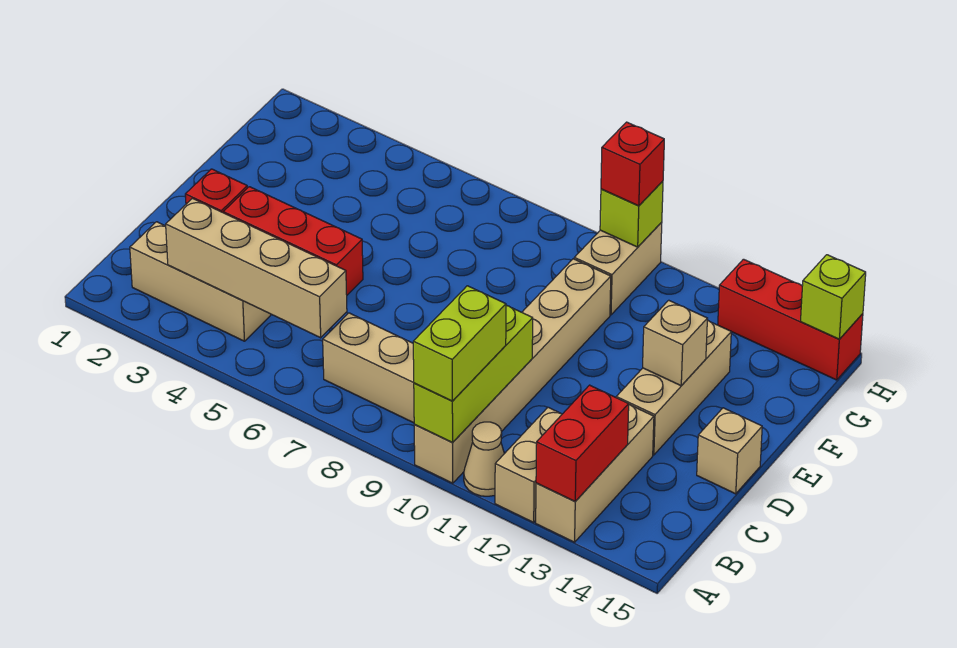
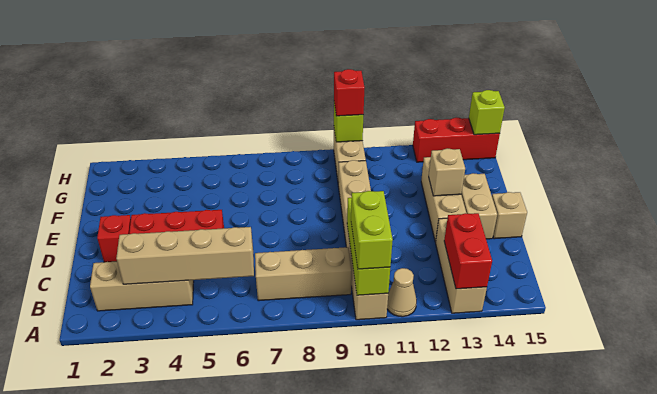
tan 1x2 brick [495,407,562,522] -> tan 1x2 brick moved to [461,173,497,239]

